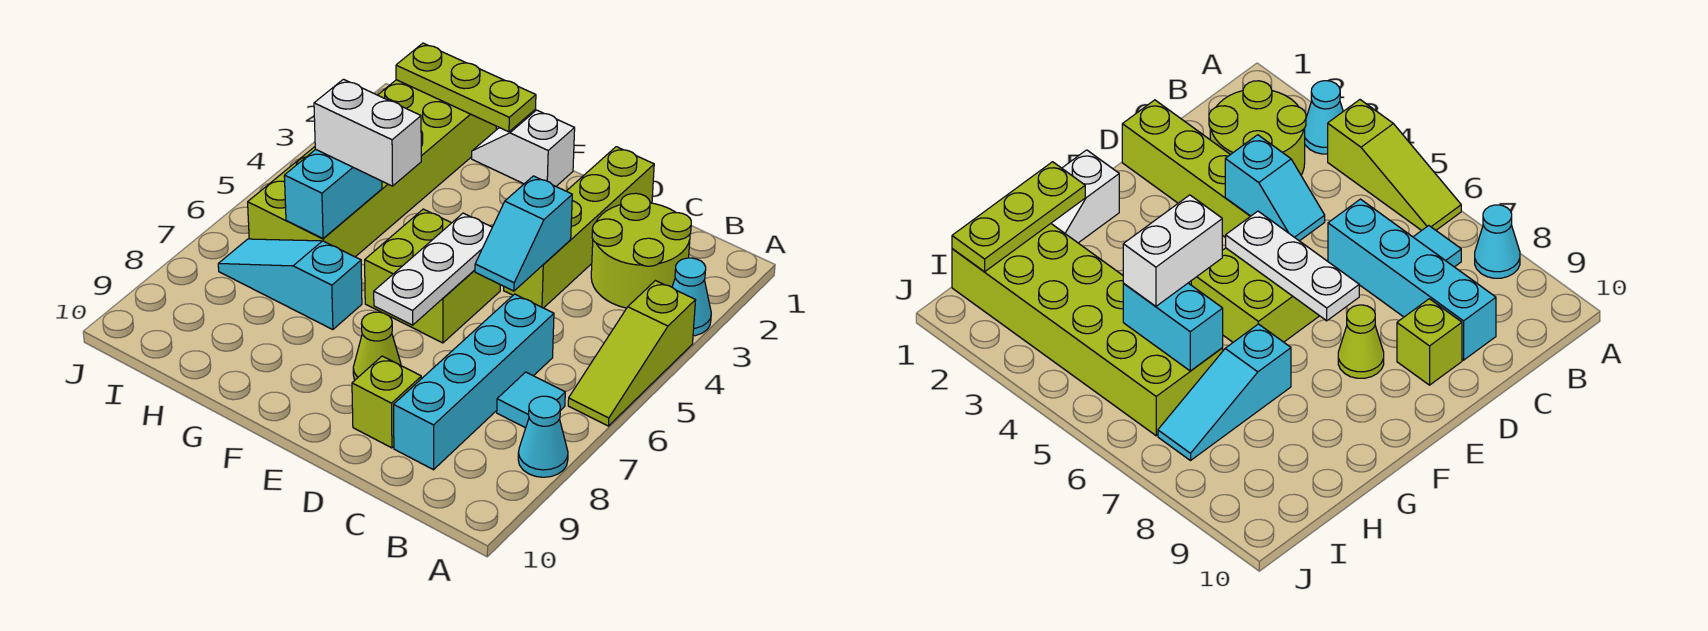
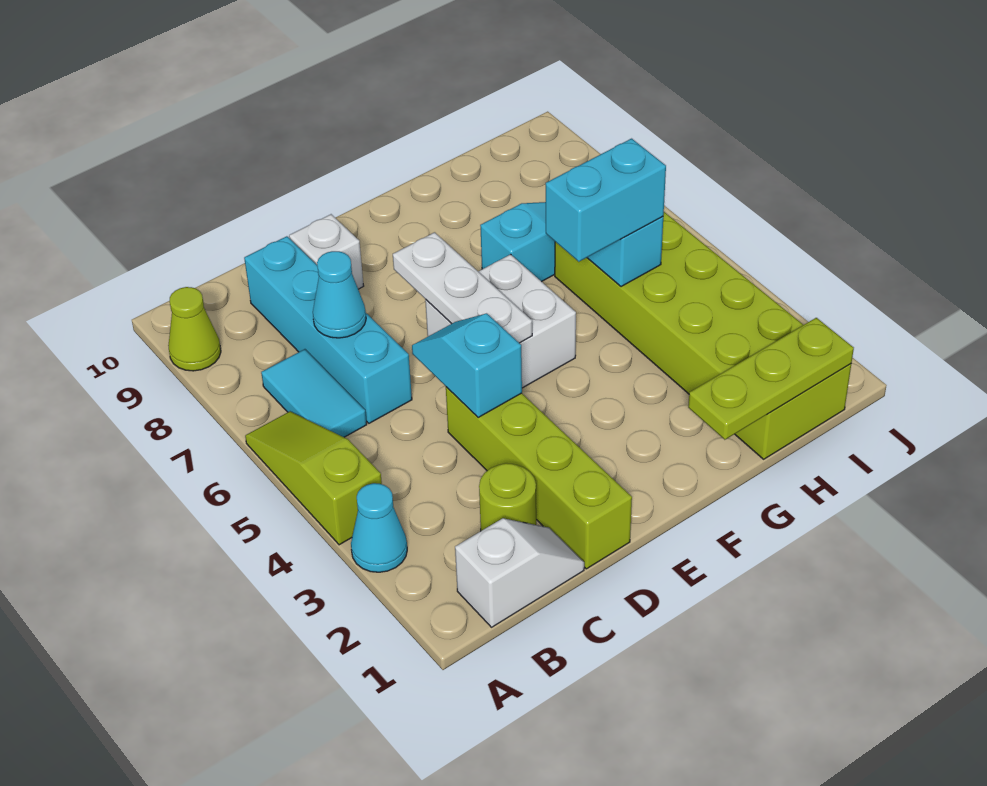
cyan 1x1 cone [518,396,568,477] -> cyan 1x1 cone moved to [313,251,366,338]
lime 2x2 round brick [591,193,691,308] -> lime 1x1 round brick [479,463,536,531]
cyan 1x1 tile [497,372,565,428] -> cyan 1x2 tile [261,349,367,437]
lime 1x1 brick [352,356,421,448] -> white 1x1 brick [289,214,364,289]
lime 2x2 brick [365,209,500,343] -> white 2x2 brick [425,254,576,388]
lime 1x1 cone [353,312,401,380] -> lime 1x1 cone moved to [168,287,221,371]
white 1x2 slope [472,110,575,186] -> white 1x2 slope moved to [455,518,584,627]
white 1x2 brick [314,79,421,186] -> cyan 1x2 brick [546,139,666,262]

